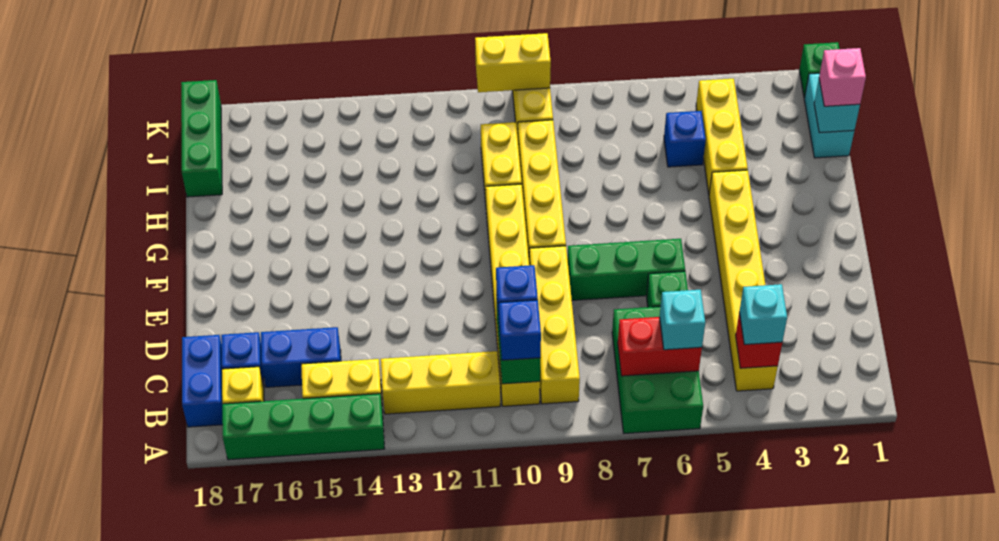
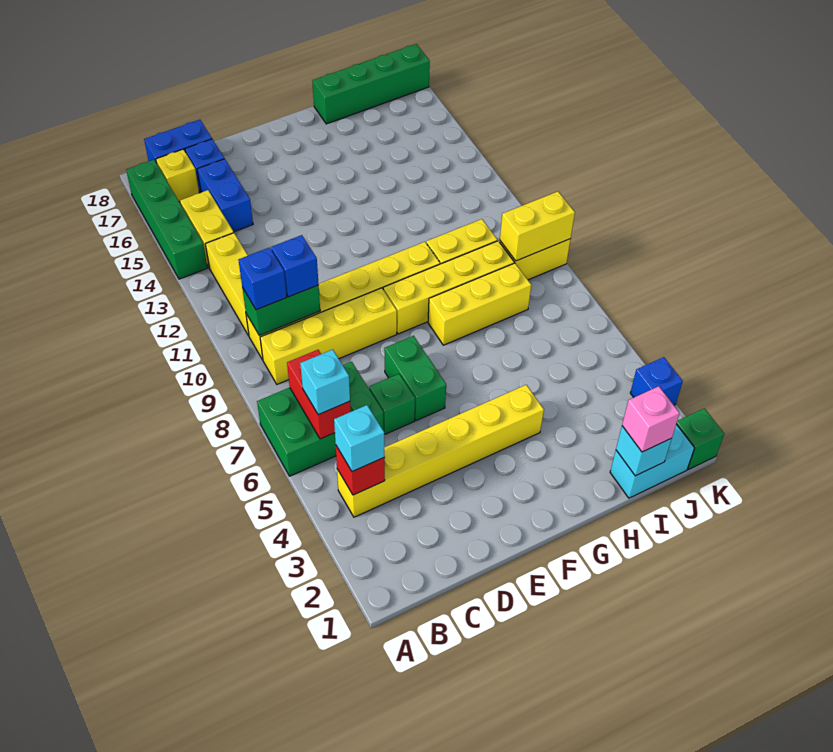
green 1x3 brick [567,239,685,300] -> green 1x2 brick [384,336,446,421]
yellow 1x3 brick [696,79,748,194] -> yellow 1x3 brick moved to [428,263,531,345]
blue 1x1 brick [664,111,706,167] -> blue 1x1 brick moved to [630,357,683,405]
green 1x3 brick [181,80,222,197] -> green 1x4 brick [312,44,430,124]
yellow 1x2 brick [475,33,551,92] -> yellow 1x2 brick turned to [500,192,575,261]

